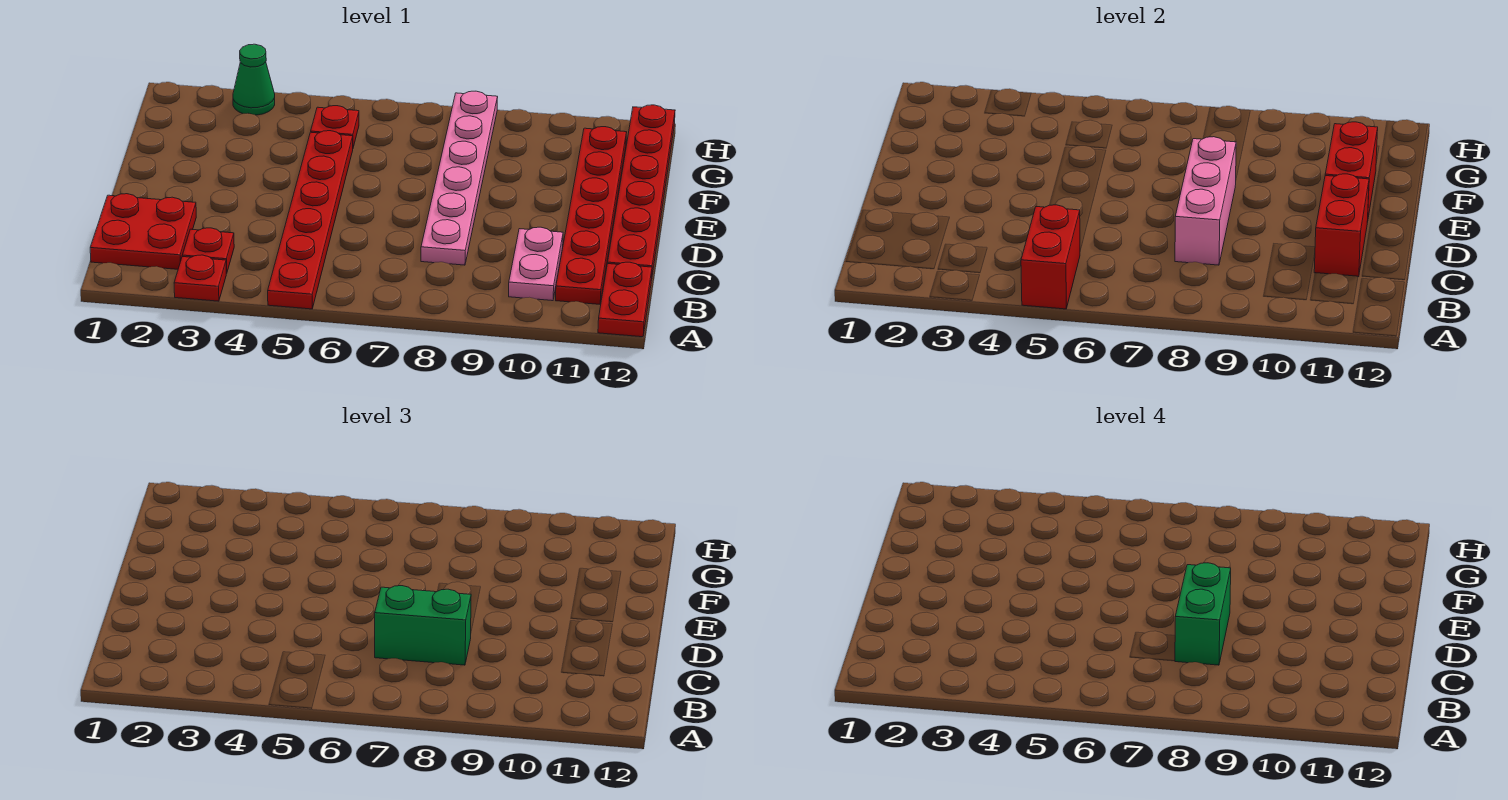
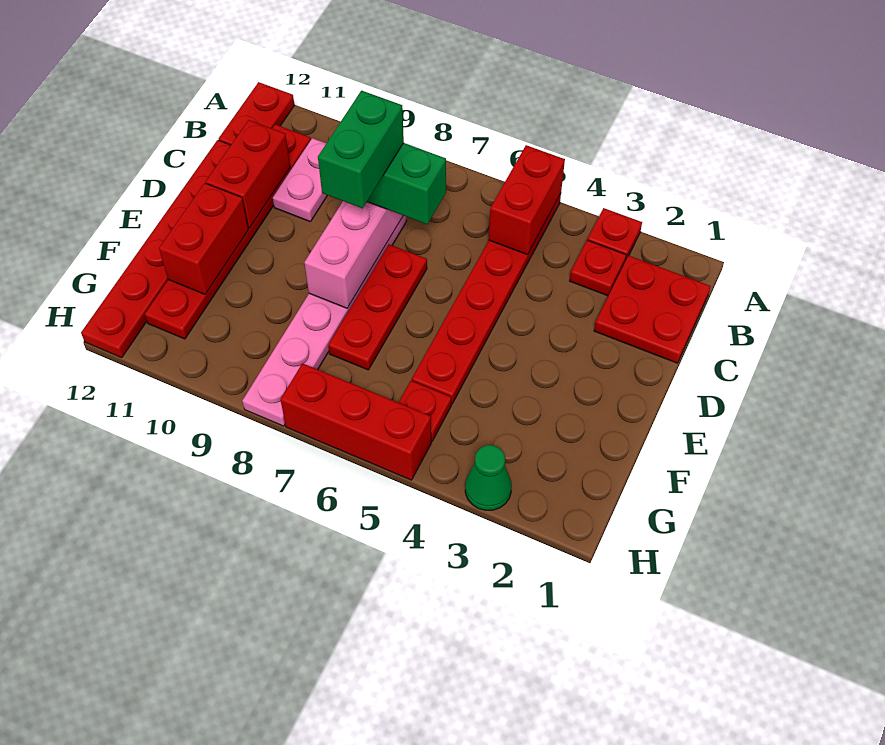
none -> red 1x3 plate [328,244,427,370]
none -> red 1x3 brick [281,363,431,480]

